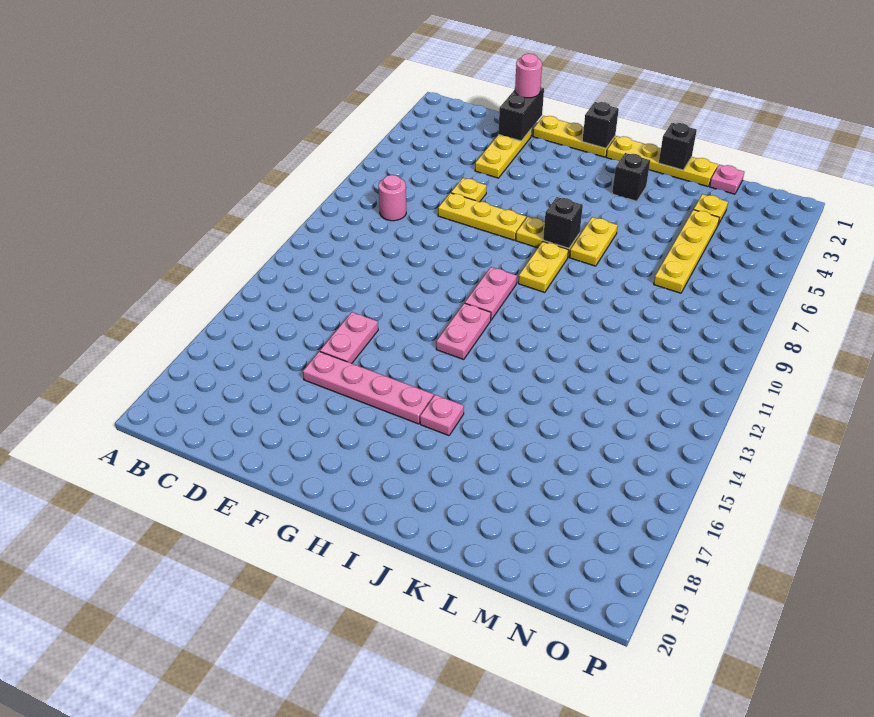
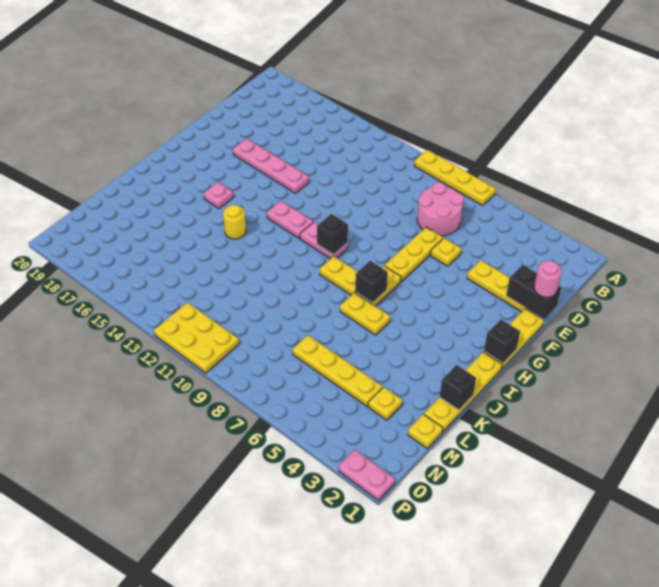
none -> yellow 1x4 plate [414,150,496,205]
pink 1x1 round brick [379,175,406,221] -> pink 2x2 round brick [417,182,464,236]
pink 1x2 plate [320,312,378,363] -> pink 1x2 plate moved to [339,450,395,500]
pink 1x4 plate [303,351,434,424] -> pink 1x4 plate turned to [233,138,309,193]
black 1x1 brick [612,153,650,201] -> black 1x1 brick moved to [317,214,348,255]
none -> yellow 1x1 round brick [223,205,246,239]
pink 1x1 plate [710,165,744,194] -> yellow 1x1 plate [408,414,443,448]
none -> yellow 2x3 plate [154,302,239,373]

